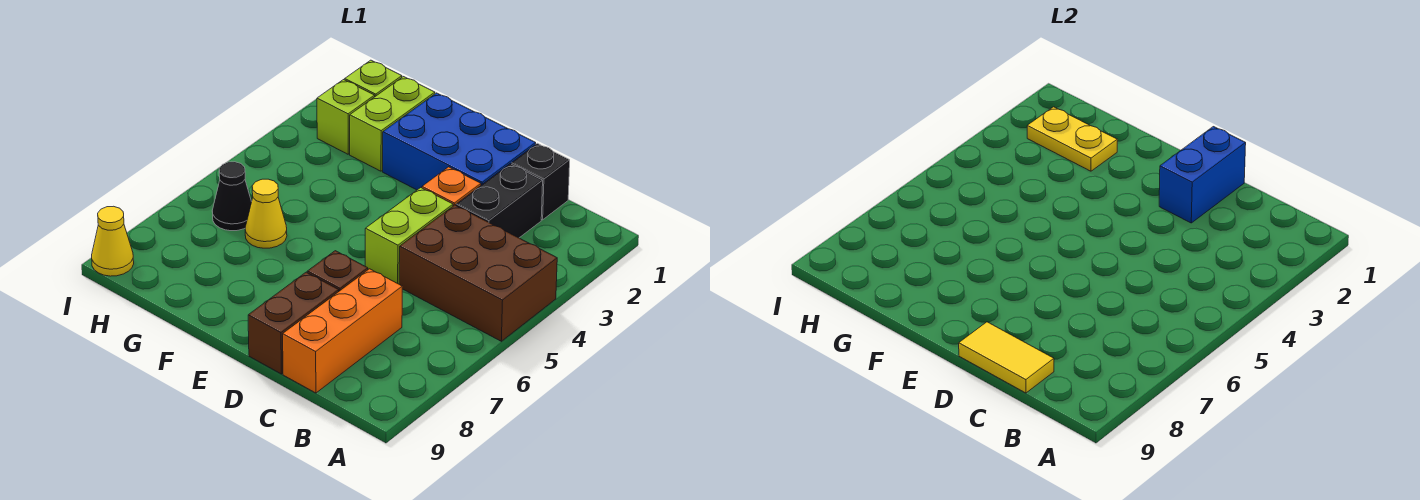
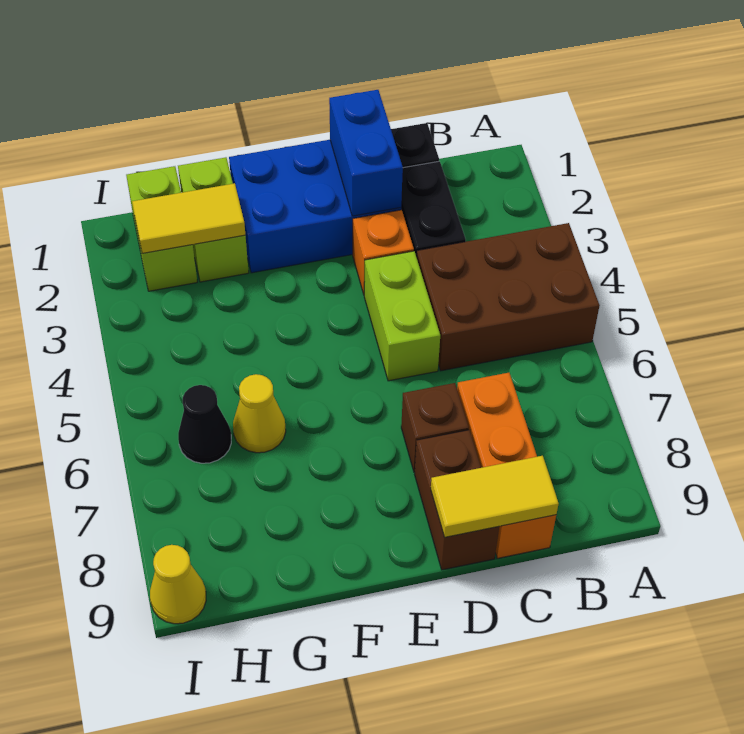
yellow 1x2 plate [1027,107,1117,171] -> yellow 1x2 tile [132,183,245,253]

